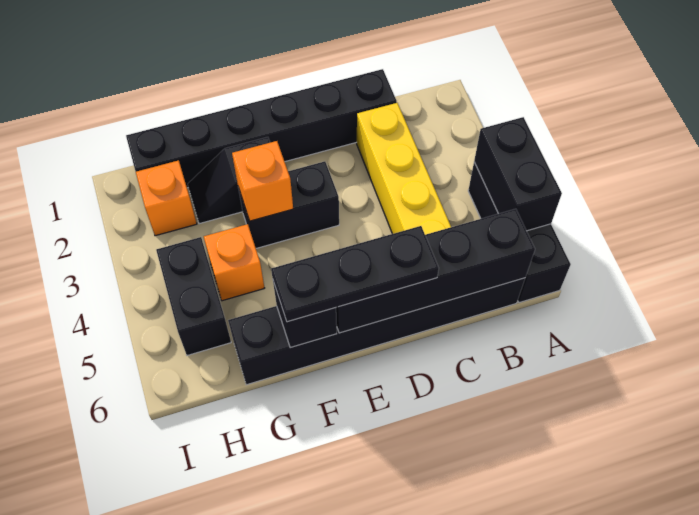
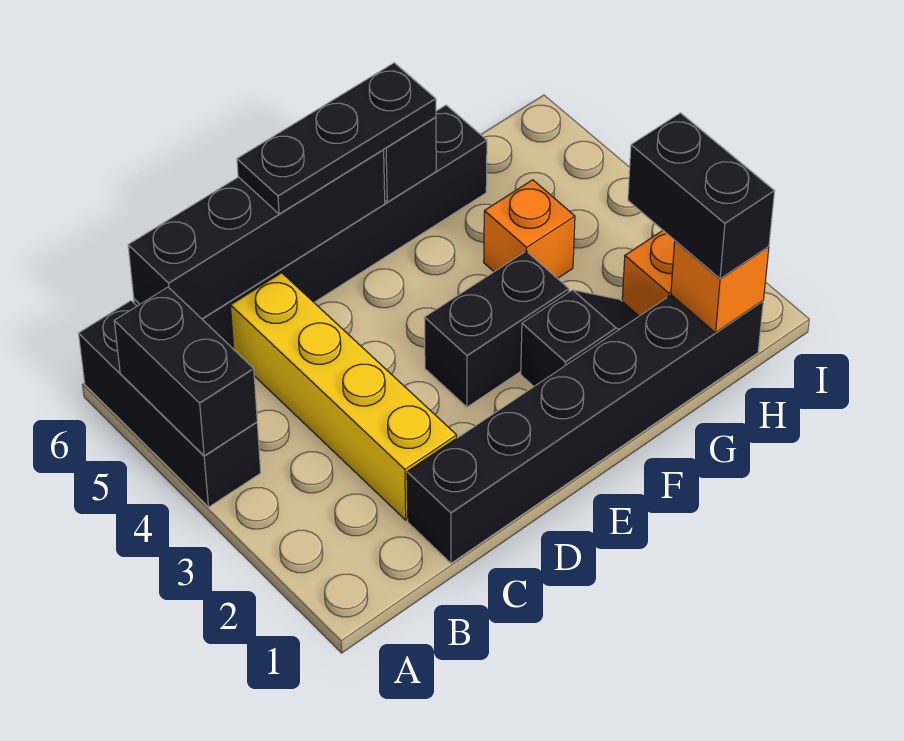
orange 1x1 brick [232,141,293,221] -> orange 1x1 brick moved to [671,241,769,333]
black 1x2 brick [156,237,231,356] -> black 1x2 brick moved to [628,113,775,279]

